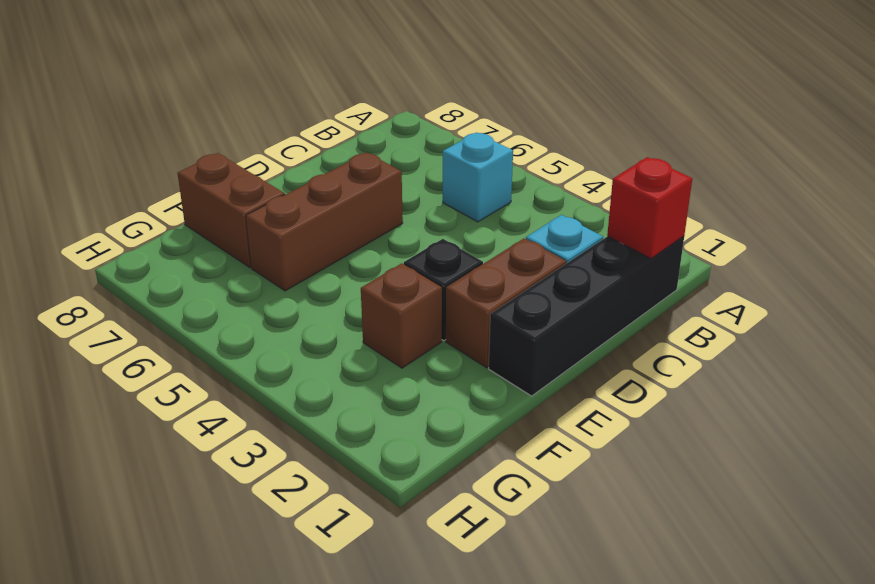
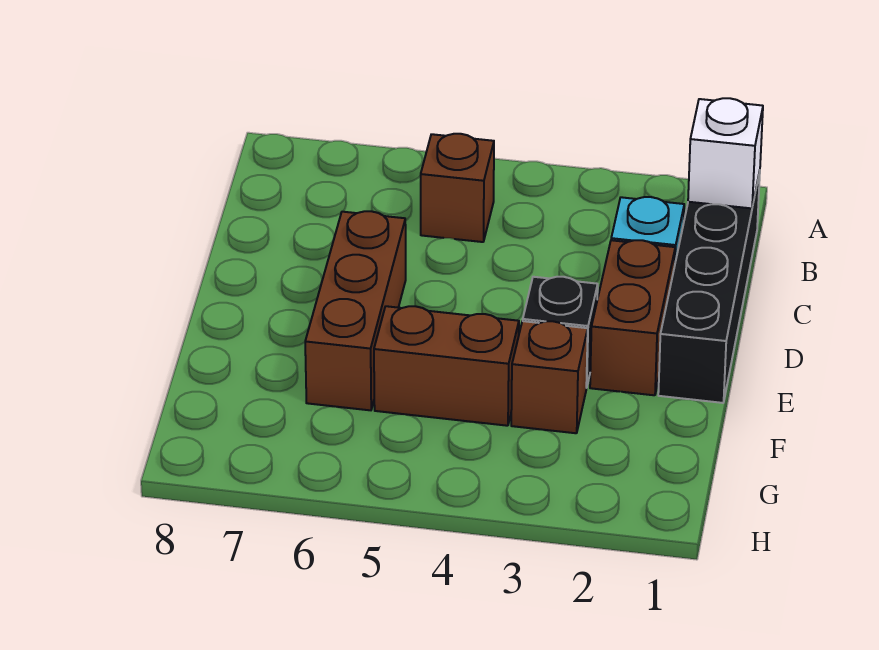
red 1x1 brick [607,157,692,259] -> white 1x1 brick [688,98,763,208]
cyan 1x1 brick [443,132,513,222] -> brown 1x1 brick [421,134,494,242]
brown 1x2 brick [178,153,285,267] -> brown 1x2 brick moved to [374,306,519,426]

